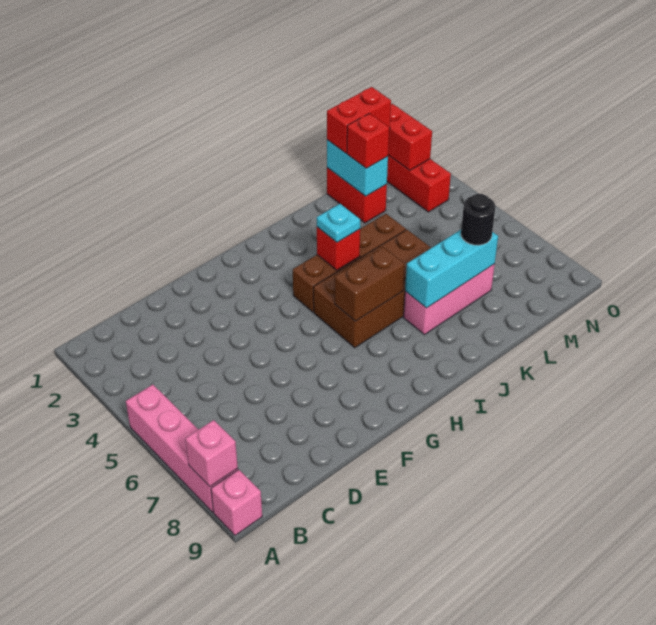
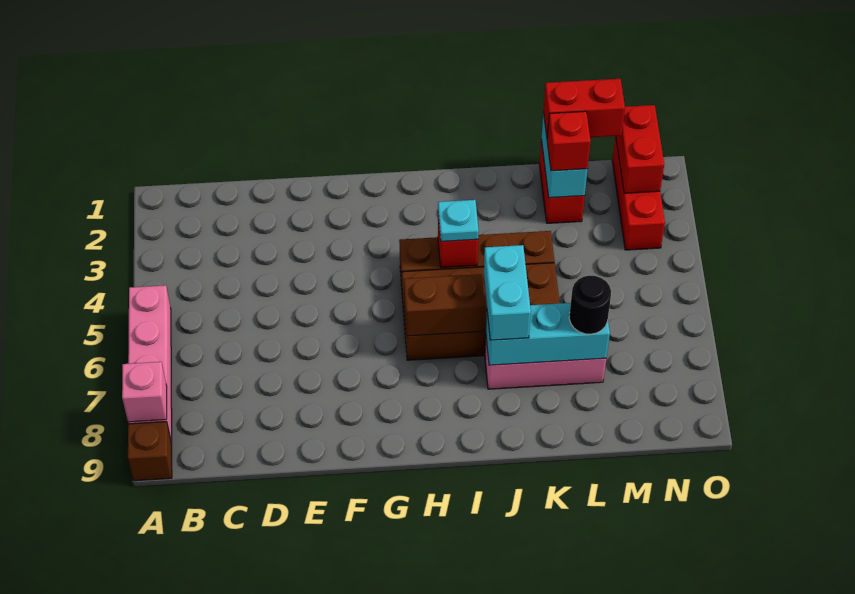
pink 1x1 brick [211,470,262,535] -> brown 1x1 brick [128,422,172,481]
none -> cyan 1x2 brick [484,245,531,340]

